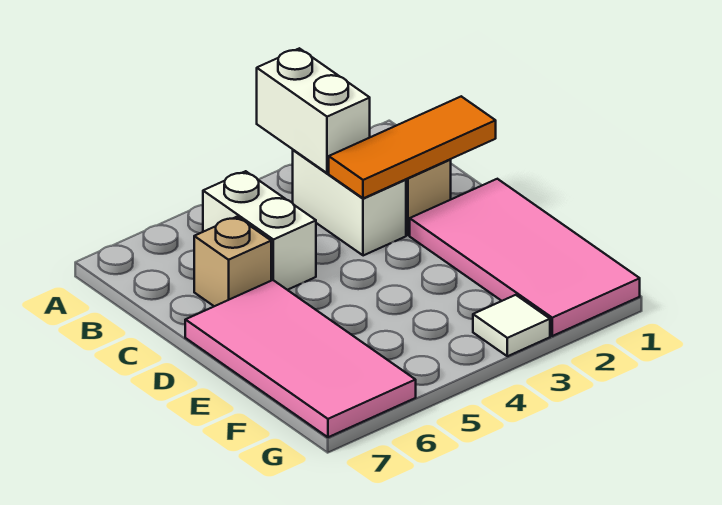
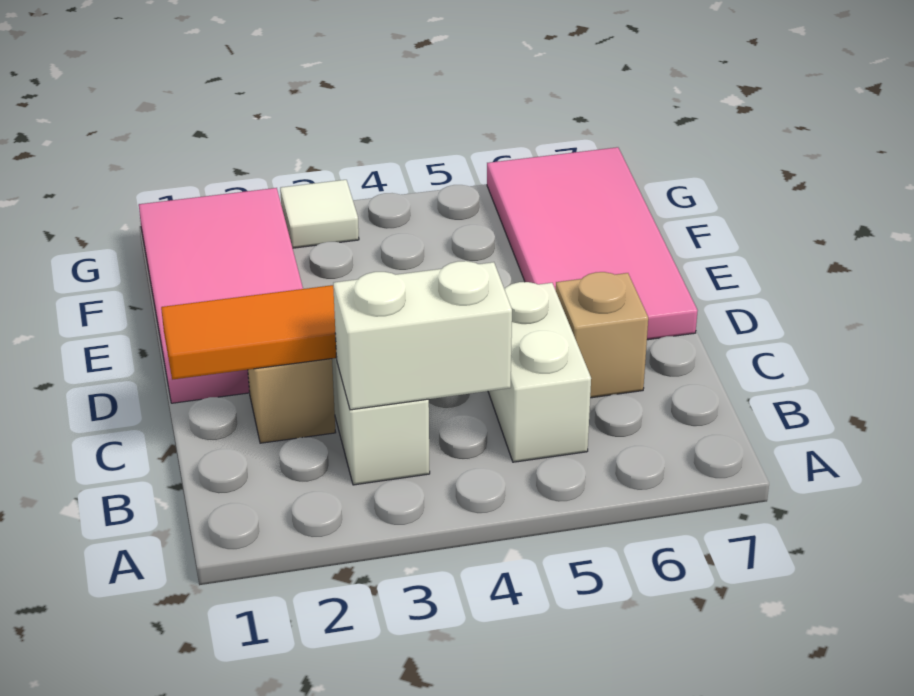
white 1x2 brick [257,48,370,173] -> white 1x2 brick turned to [333,261,512,410]

